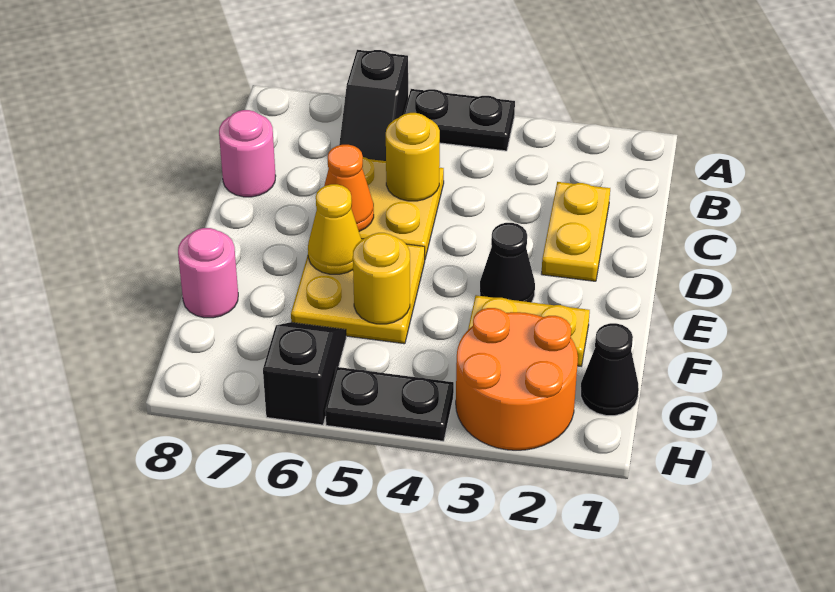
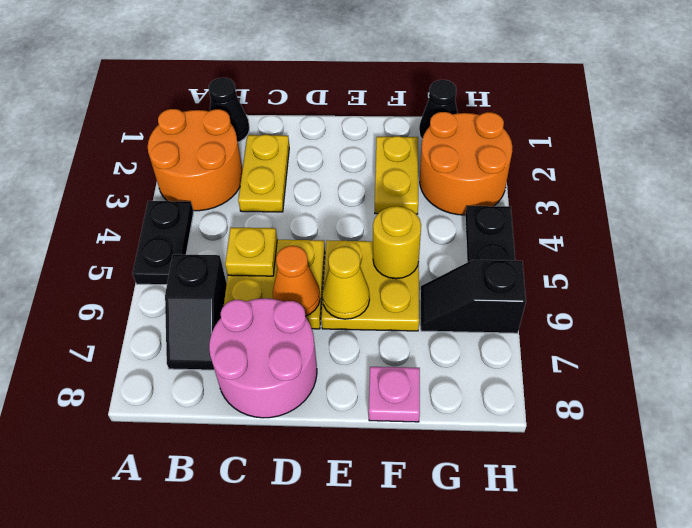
none -> orange 2x2 round brick [148,109,243,211]
black 1x2 slope [339,50,408,161] -> black 1x2 slope turned to [165,254,227,370]
yellow 1x2 plate [542,182,610,281] -> yellow 1x2 plate turned to [238,135,289,212]
yellow 1x1 round brick [386,113,440,201] -> yellow 1x1 plate [225,228,277,276]
pink 1x1 round brick [219,110,276,197] -> pink 2x2 round brick [209,298,317,418]
black 1x1 cone [480,223,535,302] -> black 1x1 cone moved to [209,78,249,142]
pink 1x1 round brick [178,228,238,318] -> pink 1x1 plate [369,367,420,422]

